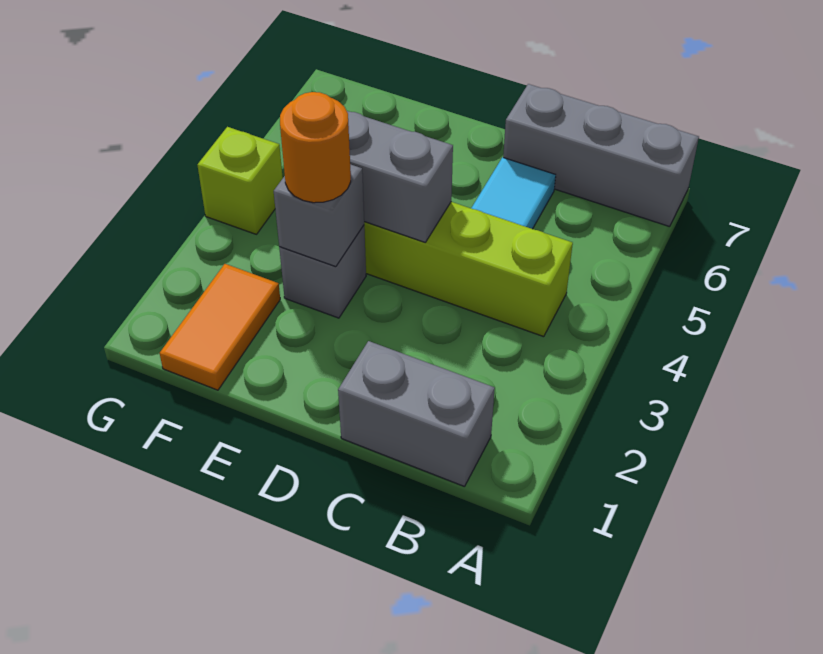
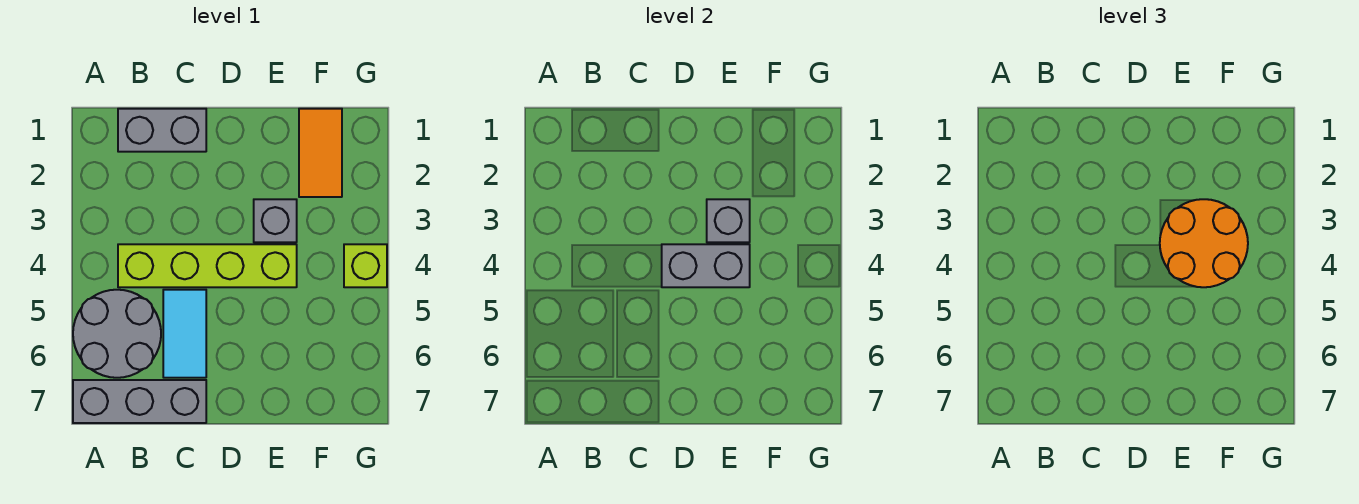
none -> grey 2x2 round brick [73,290,161,378]
orange 1x1 round brick [280,92,351,203] -> orange 2x2 round brick [1160,199,1248,287]

